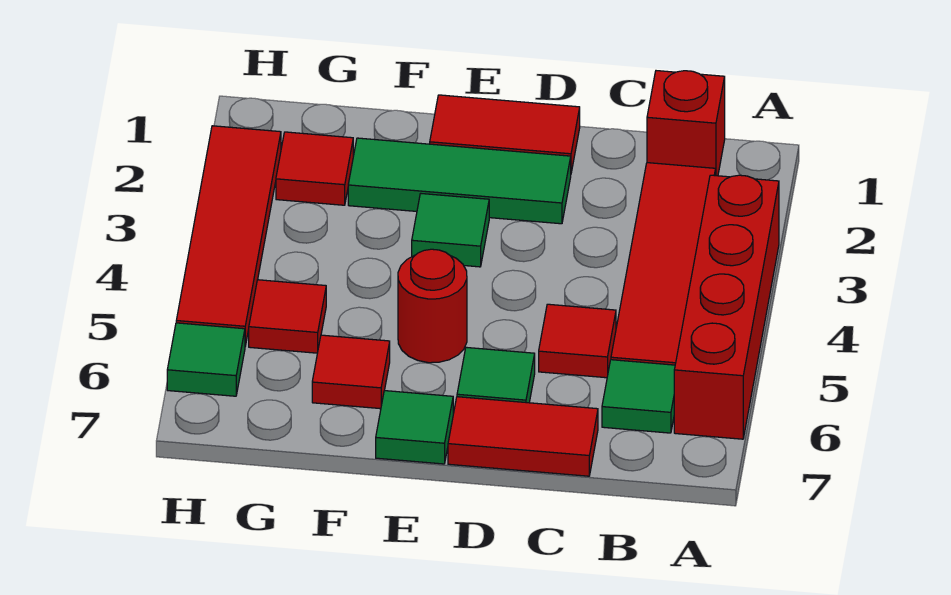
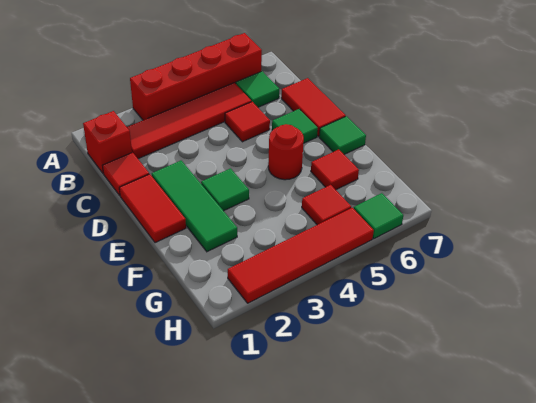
red 1x1 tile [276,132,353,205] -> red 1x1 tile moved to [102,152,149,196]

